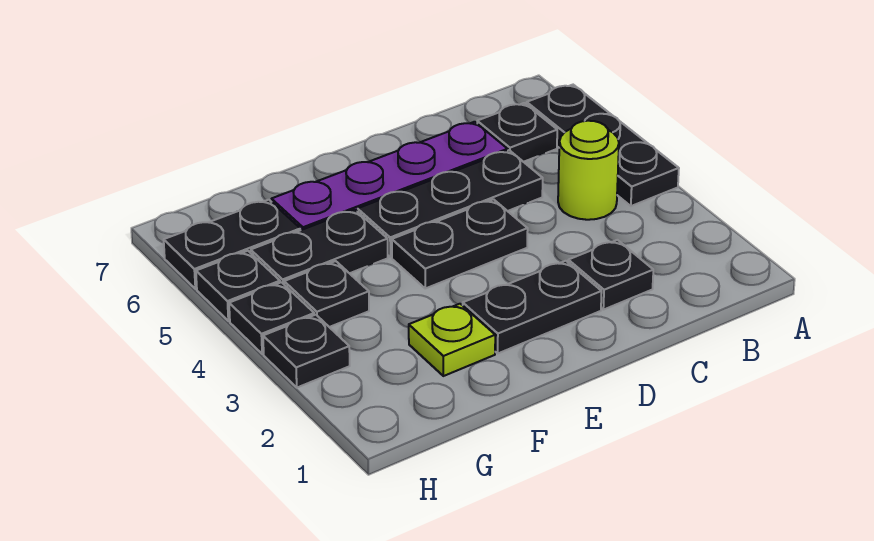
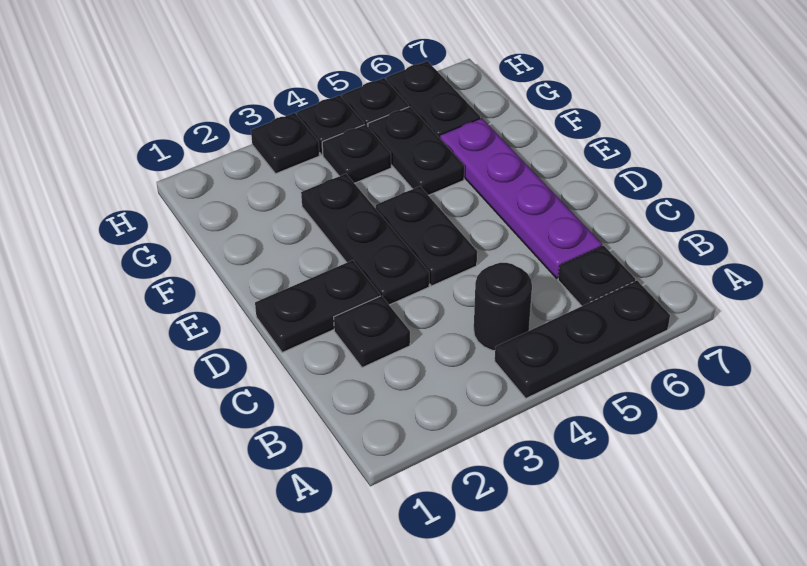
lime 1x1 round brick [558,121,619,220] -> black 1x1 round brick [474,263,532,351]
black 1x3 plate [358,150,543,257] -> black 1x3 plate moved to [301,174,429,305]
black 1x2 plate [463,261,602,353] -> black 1x2 plate turned to [255,260,380,353]
lime 1x1 plate [409,304,495,376] -> none

